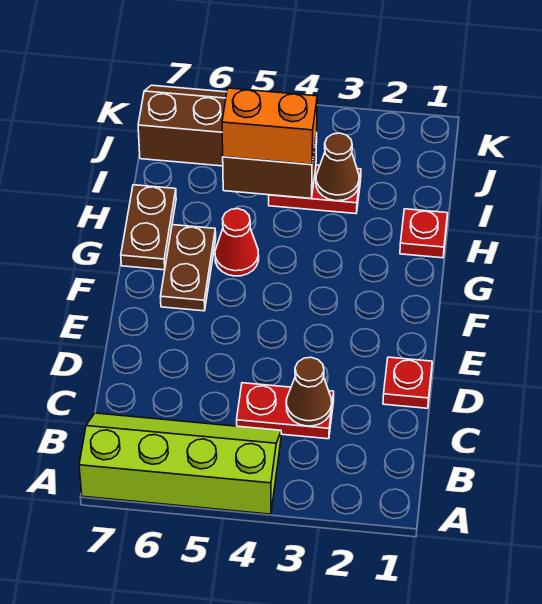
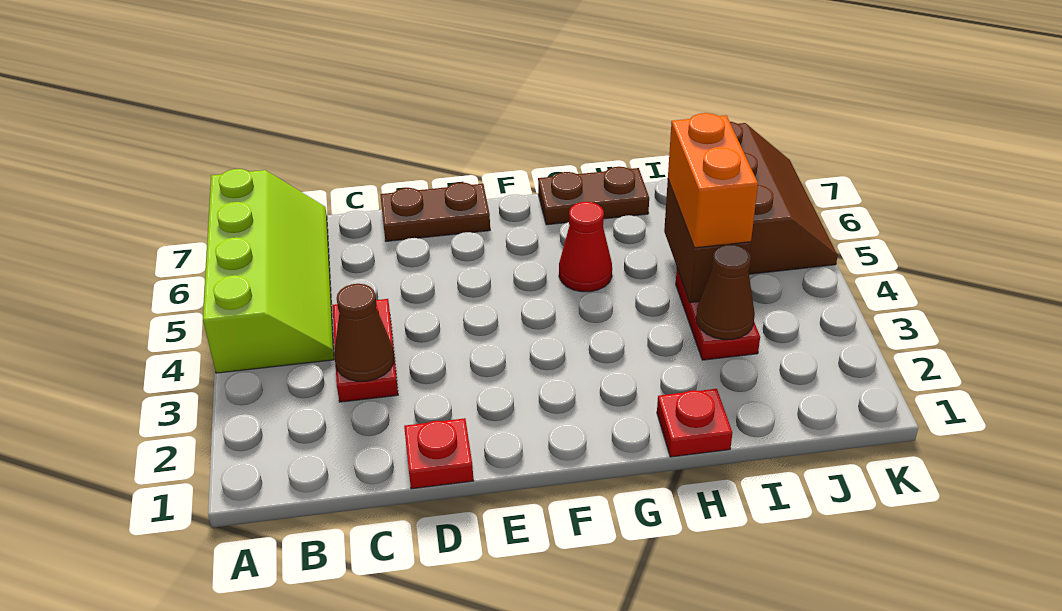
brown 1x2 plate [161,225,216,311] -> brown 1x2 plate moved to [380,182,490,241]

